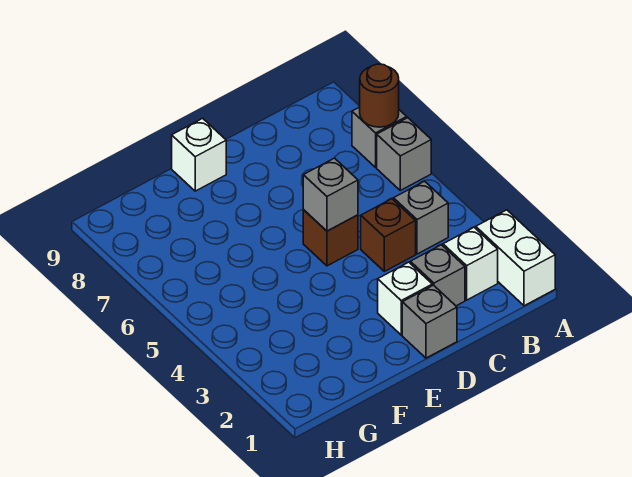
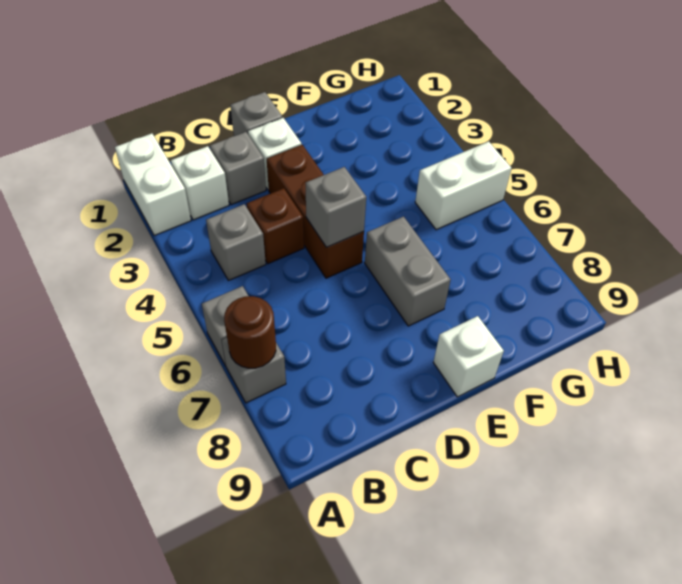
brown 1x1 brick [303,210,358,266] -> brown 1x3 brick [267,145,364,278]
none -> grey 1x2 brick [365,217,450,326]
none -> white 1x2 brick [415,142,512,230]

